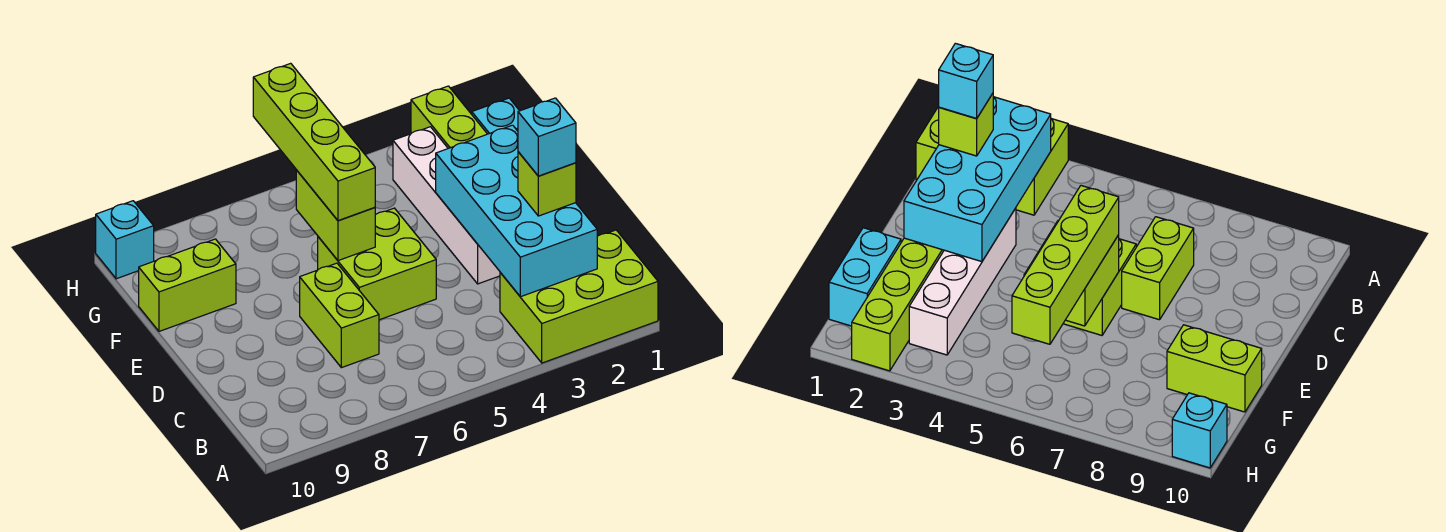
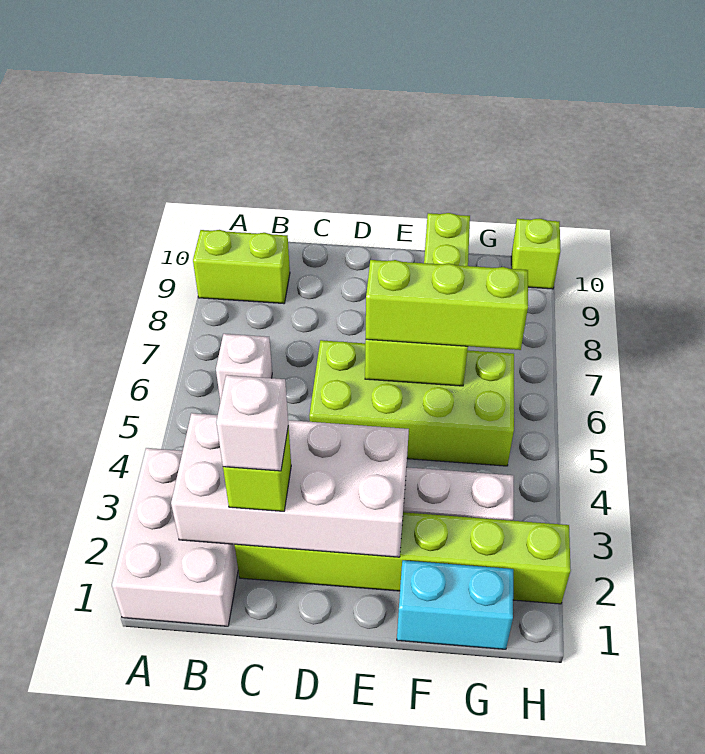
lime 2x3 brick [500,230,658,363] -> white 2x3 brick [112,448,238,626]
cyan 2x4 brick [436,125,597,297] -> white 2x4 brick [171,413,409,557]
none -> white 1x1 brick [216,334,272,402]
cyan 1x1 brick [518,98,576,176] -> white 1x1 brick [216,375,288,471]
lime 1x2 brick [300,263,379,368] -> lime 1x2 brick moved to [193,230,290,304]
lime 2x2 brick [318,208,436,320] -> lime 2x4 brick [309,340,514,466]
lime 1x4 brick [253,63,375,221] -> lime 1x3 brick [366,260,528,350]
cyan 1x1 brick [96,201,154,279] -> lime 1x1 brick [511,218,560,289]

